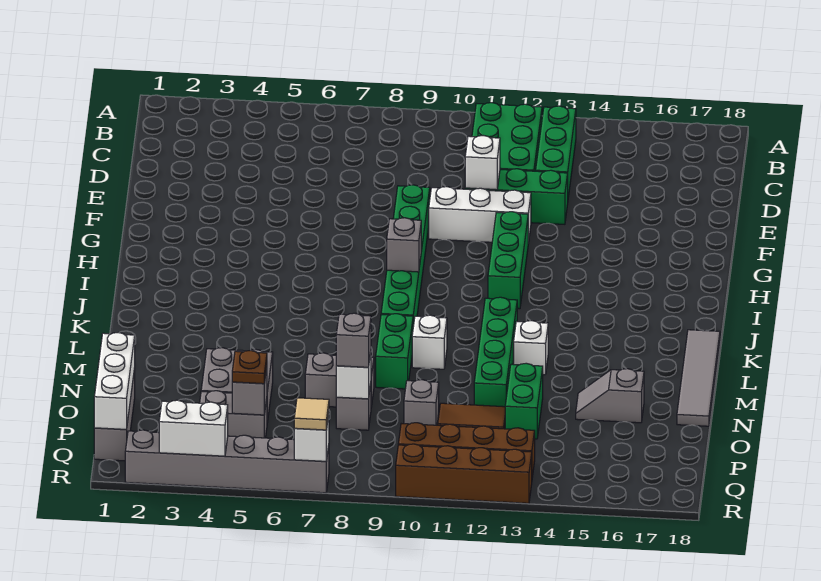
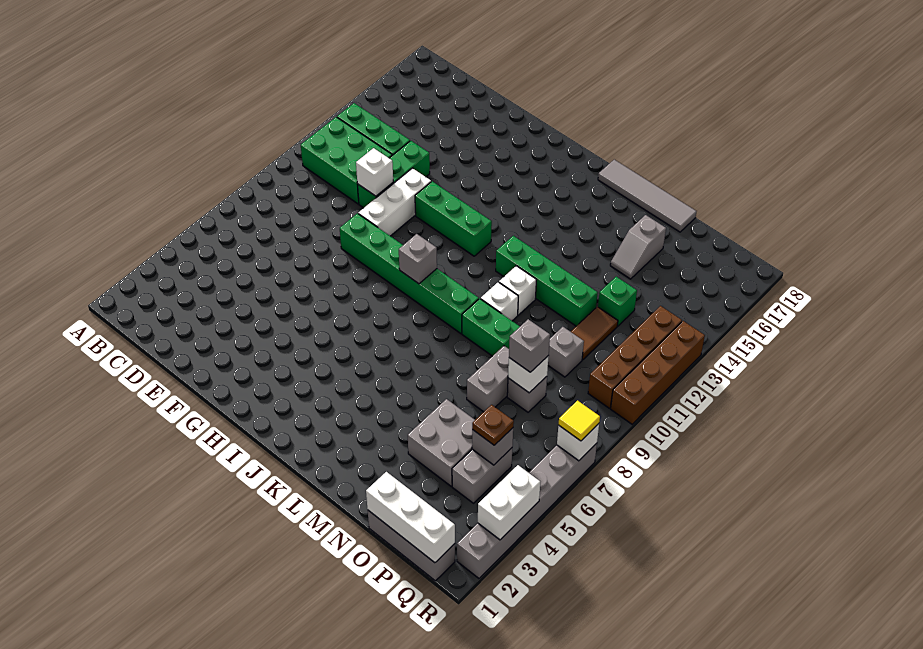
white 1x1 brick [514,321,548,375] -> white 1x1 brick moved to [499,266,536,315]
green 1x2 brick [505,363,543,439] -> green 1x1 brick [598,277,637,326]
tan 1x1 tile [294,398,329,430] -> yellow 1x1 tile [558,401,600,441]

